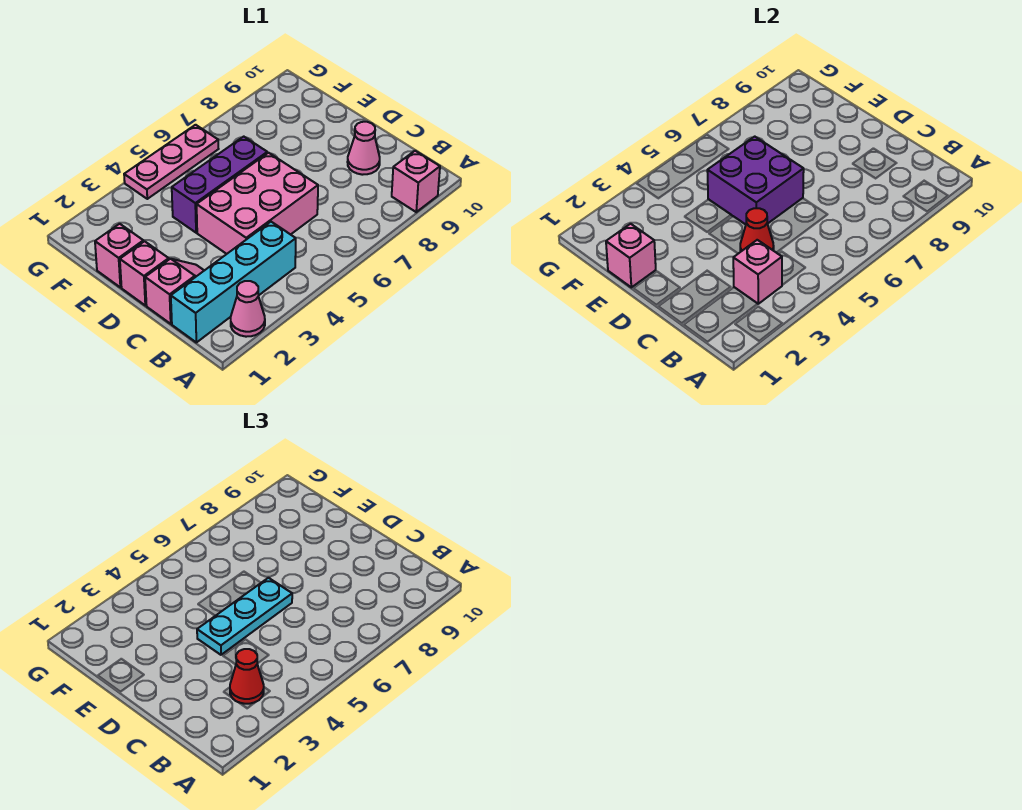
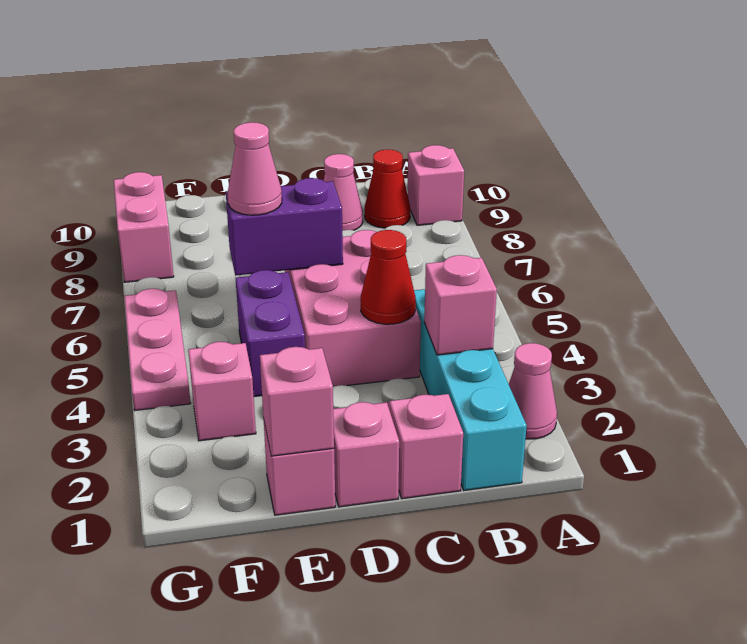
red 1x1 cone [230,649,264,704] -> red 1x1 cone moved to [365,149,410,228]
cyan 1x3 plate [197,578,292,655] -> none
purple 2x2 brick [707,137,804,224] -> purple 1x2 brick [226,178,343,276]
purple 1x3 brick [172,137,267,233] -> purple 1x2 brick [236,270,305,396]
none -> pink 1x1 cone [228,122,282,215]
none -> pink 1x1 brick [188,342,256,441]
none -> pink 1x2 brick [114,172,174,282]

